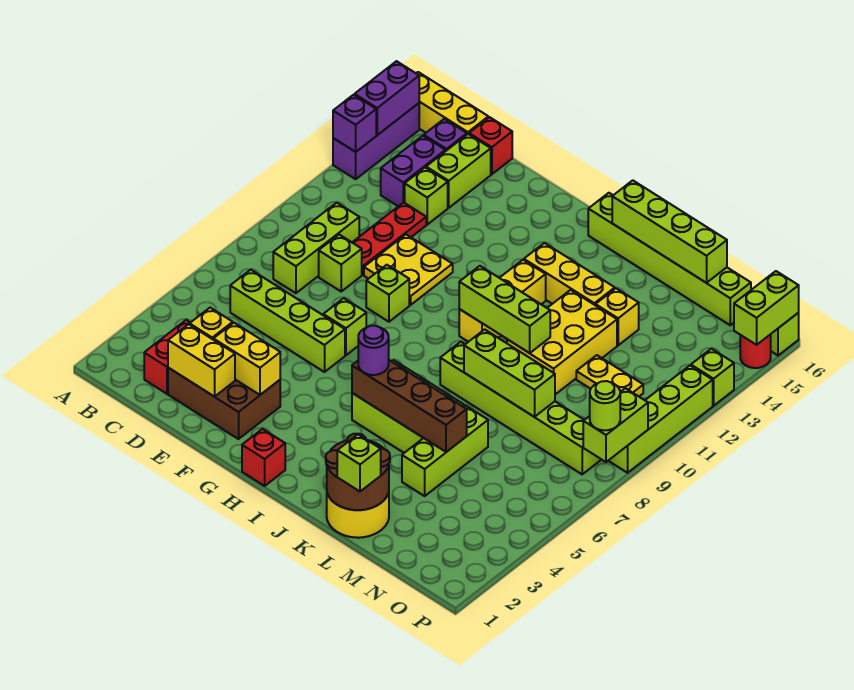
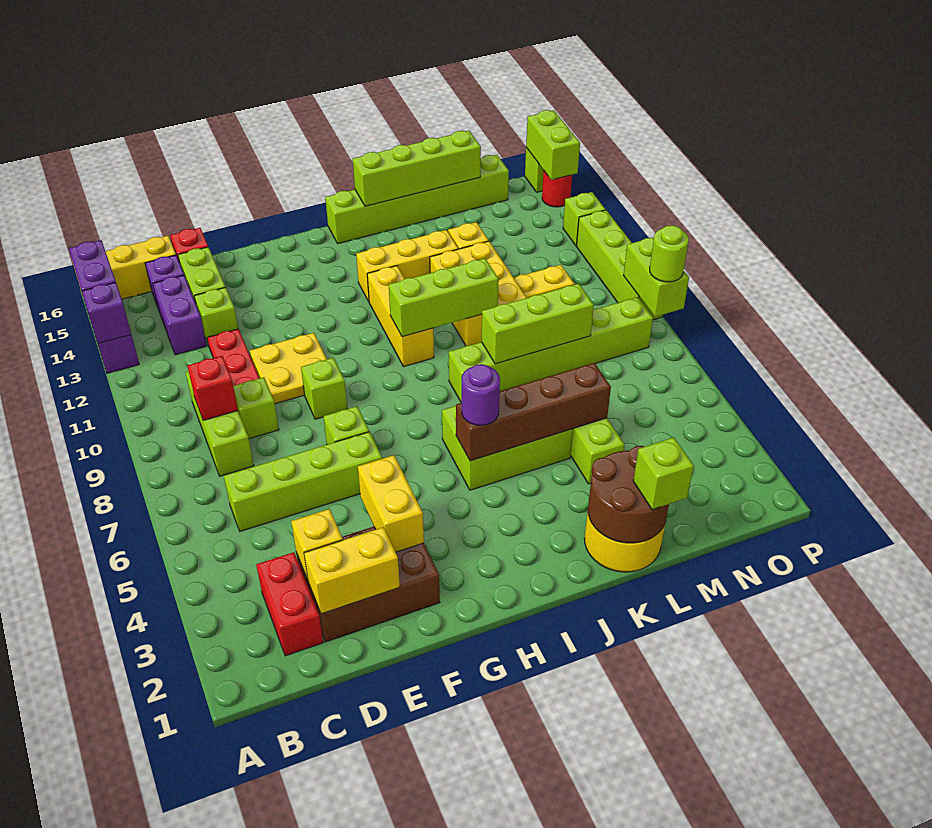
yellow 1x2 brick [213,323,280,395] -> yellow 1x2 brick turned to [358,455,424,552]
red 1x1 brick [242,429,285,486] -> red 1x1 brick moved to [188,356,238,421]

